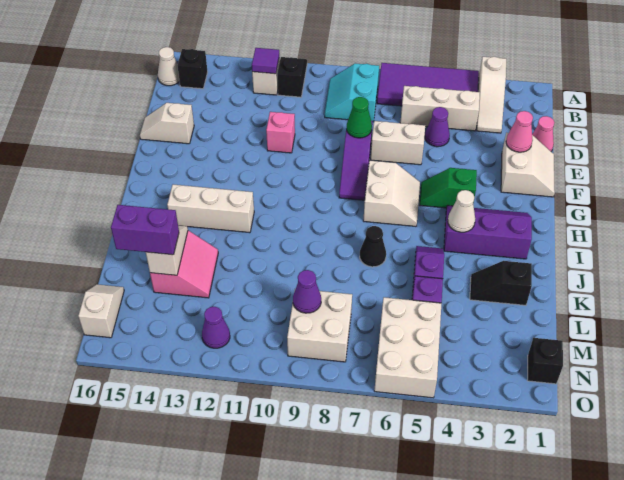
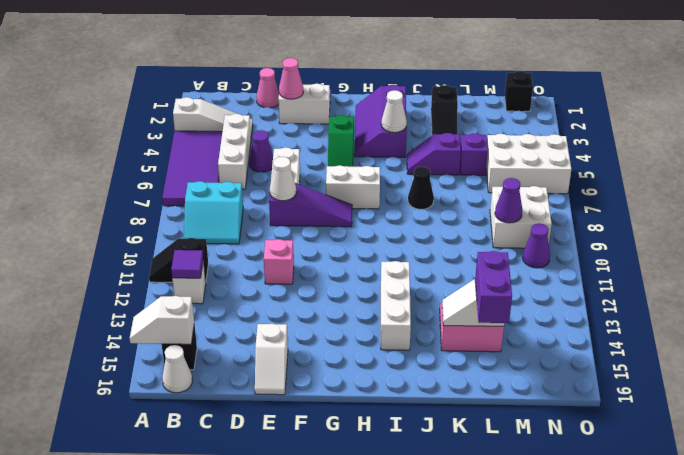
green 1x1 cone [347,97,372,138] -> white 1x1 cone [270,157,296,201]
white 1x2 slope [78,284,124,338] -> white 1x2 slope moved to [130,296,194,344]
purple 1x1 cone [202,307,230,348] -> purple 1x1 cone moved to [523,223,550,268]

